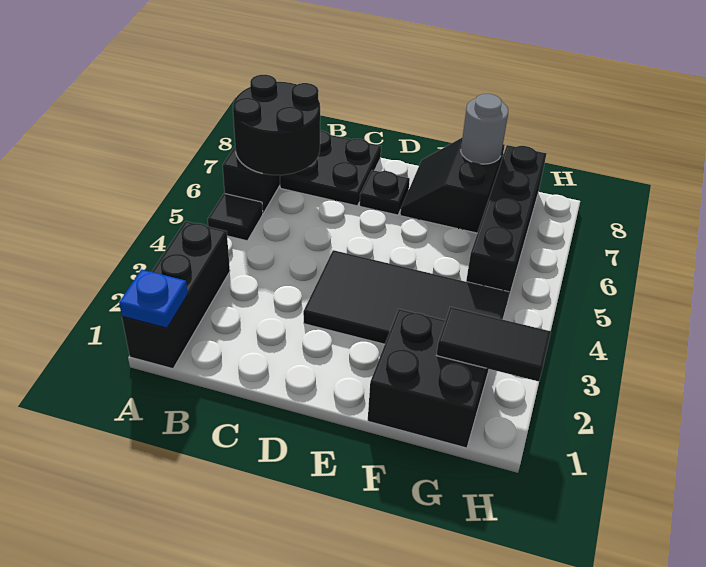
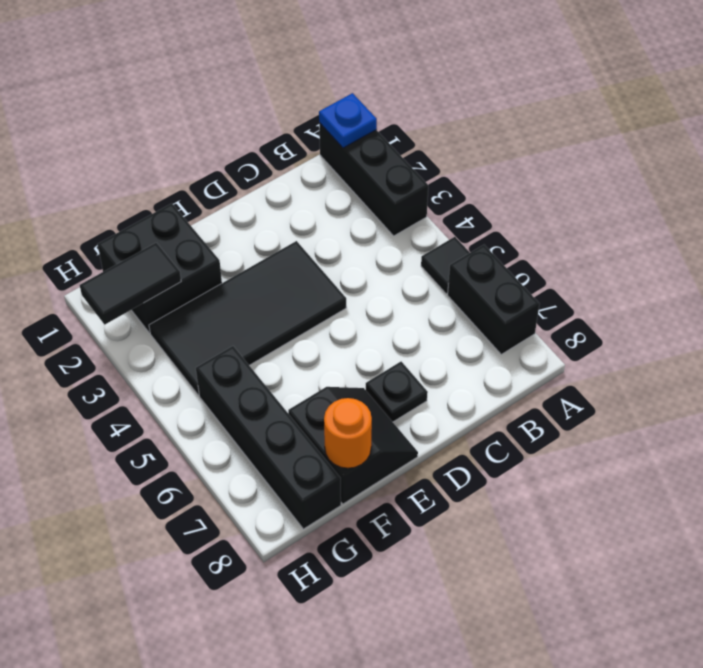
black 2x2 round brick [233,75,320,175] -> none
black 2x2 plate [280,130,381,206] -> none
grey 1x1 round brick [461,94,508,164] -> orange 1x1 round brick [324,398,372,468]

